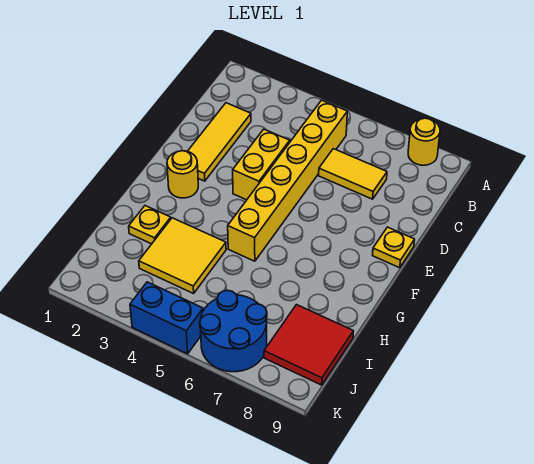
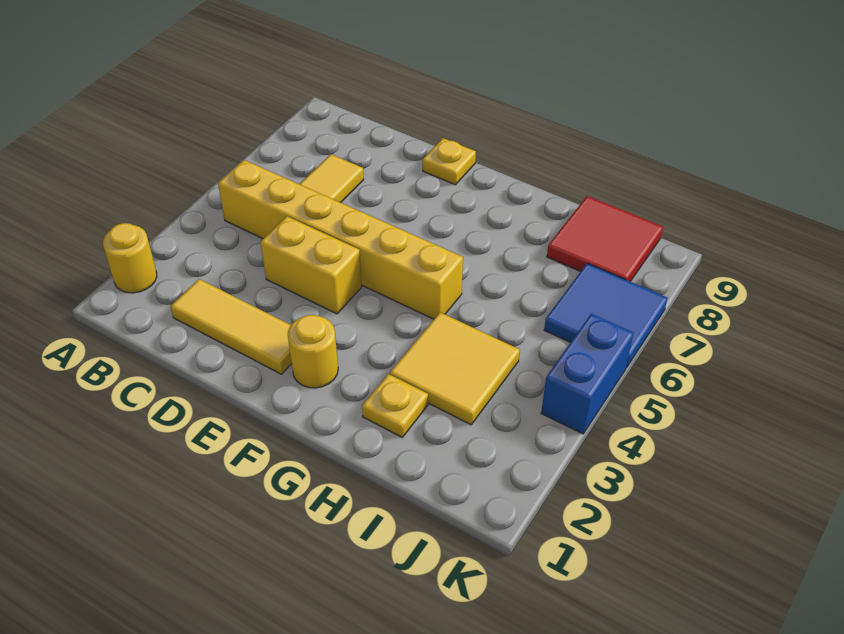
yellow 1x1 round brick [408,118,440,165] -> yellow 1x1 round brick moved to [103,223,157,293]
blue 2x2 round brick [200,290,267,372] -> blue 2x2 tile [544,263,667,368]

